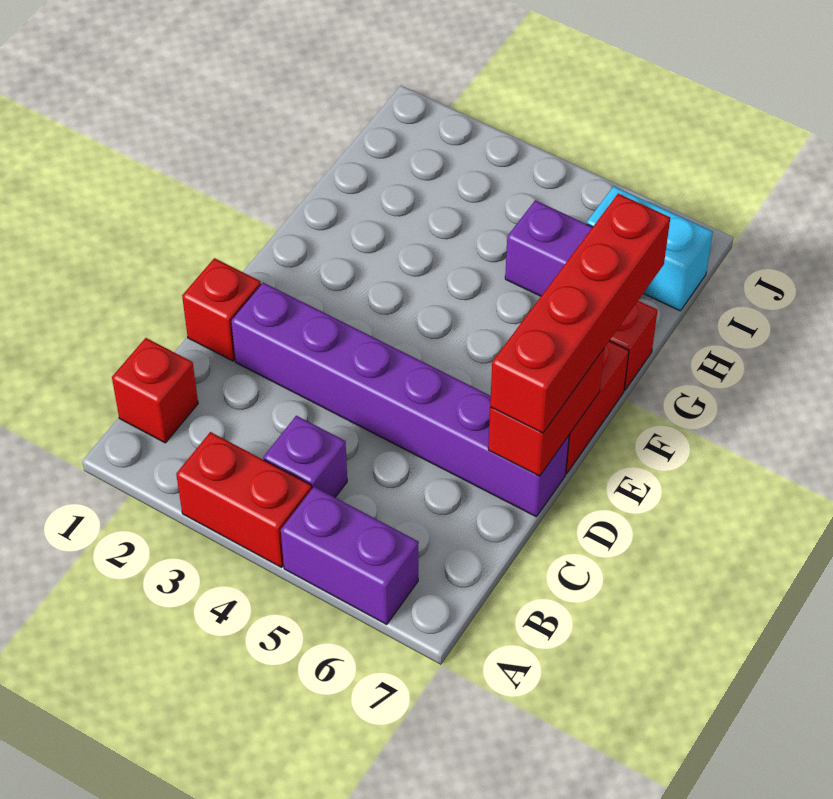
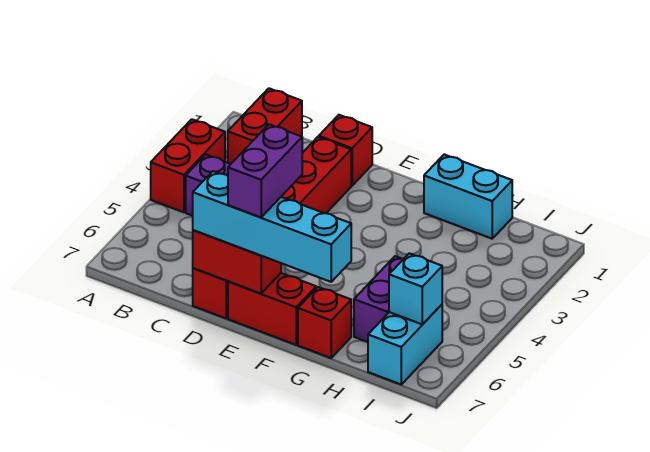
purple 1x2 brick [281,487,419,624] -> purple 1x2 brick moved to [228,124,302,217]
red 1x1 brick [112,338,198,443] -> red 1x2 brick [228,88,302,164]
purple 1x6 brick [231,283,569,517] -> red 1x6 brick [193,137,351,318]
red 1x4 brick [490,194,670,433] -> cyan 1x4 brick [193,171,351,282]
none -> cyan 1x2 brick [424,155,512,239]
none -> cyan 1x1 brick [389,253,442,324]

